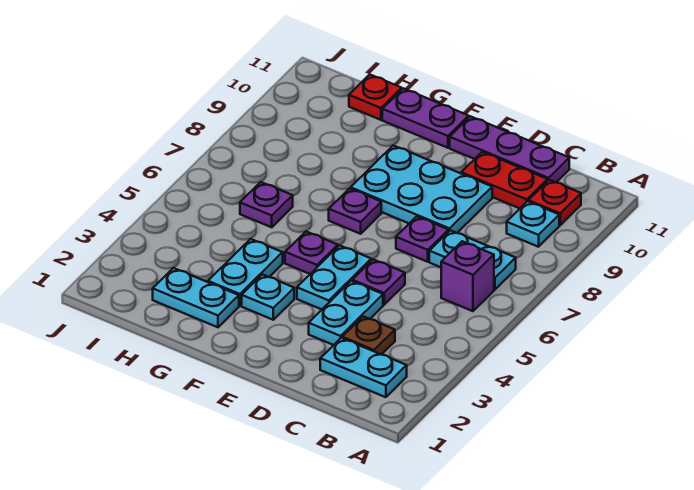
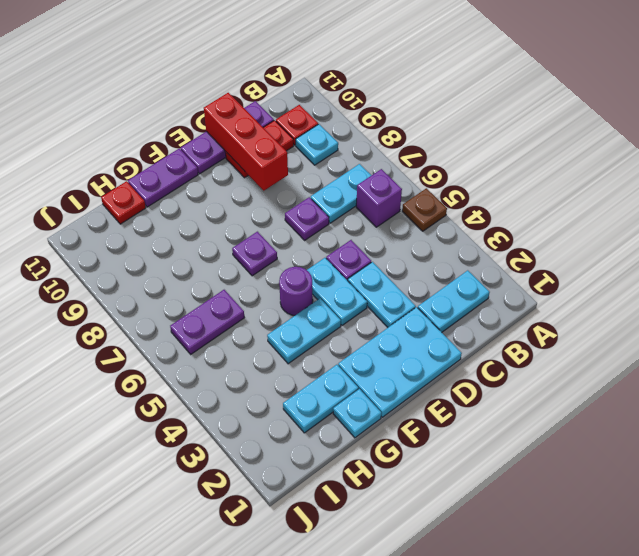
brown 1x1 plate [342,316,395,355] -> brown 1x1 plate moved to [402,188,447,231]
cyan 2x3 plate [351,145,492,233] -> cyan 2x3 plate moved to [338,307,462,417]
none -> red 1x3 brick [204,93,288,191]
cyan 1x1 plate [242,274,294,320] -> cyan 1x1 plate moved to [333,389,381,438]
purple 1x1 plate [285,232,338,274] -> purple 1x1 round brick [279,267,313,315]
cyan 1x2 plate [208,239,283,306] -> cyan 1x2 plate turned to [267,298,341,364]
purple 1x1 plate [240,182,293,227] -> purple 1x2 plate [170,290,245,354]

